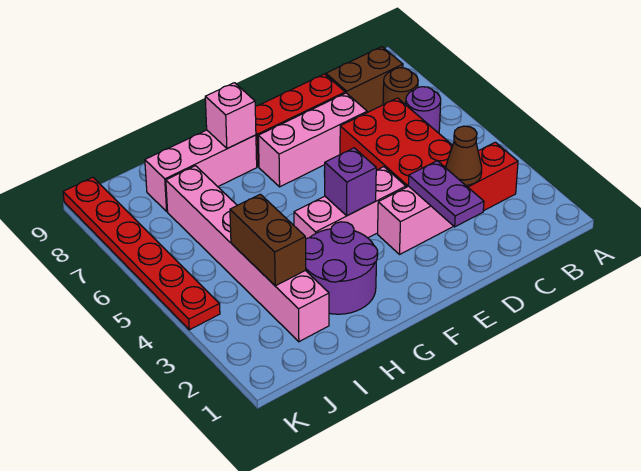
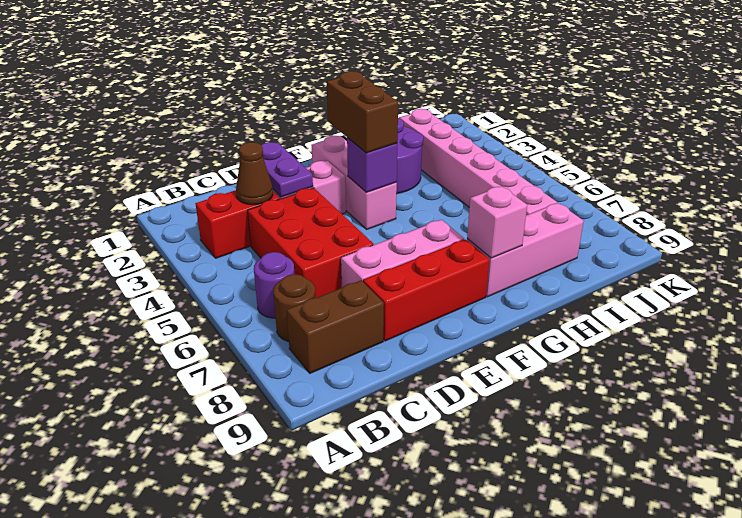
pink 1x3 brick [294,167,406,239] -> pink 1x3 brick turned to [311,136,397,229]
brown 1x2 brick [230,194,306,286] -> brown 1x2 brick moved to [327,71,398,153]
red 1x6 plate [63,177,220,330] -> none

